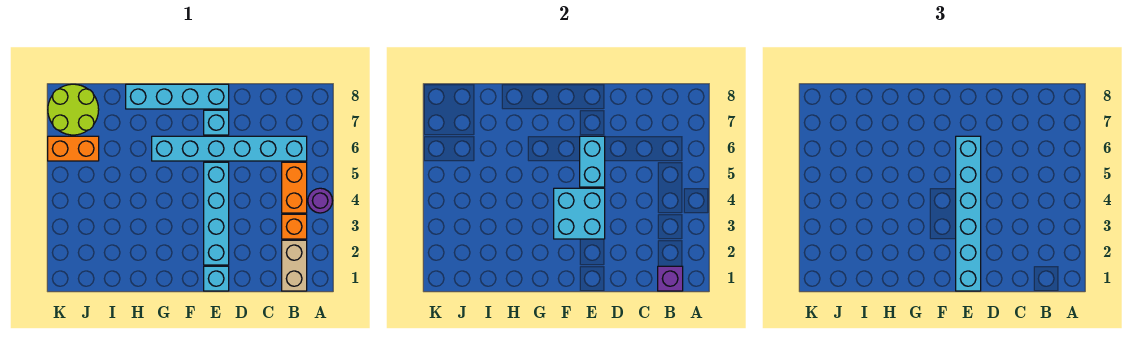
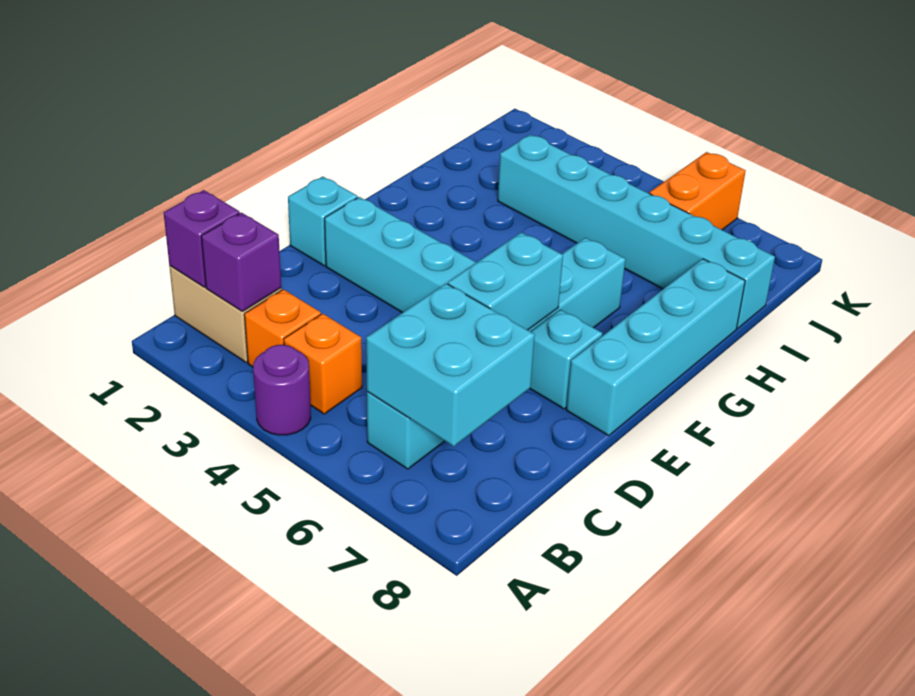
none -> purple 1x1 brick [201,213,281,312]
orange 1x2 brick [282,162,307,213] -> orange 1x1 brick [284,313,362,414]
cyan 1x6 brick [956,136,981,291] -> cyan 1x6 brick moved to [498,135,775,328]
cyan 2x2 brick [554,188,605,239] -> cyan 2x2 brick moved to [366,284,535,447]
cyan 1x2 brick [580,136,605,187] -> cyan 1x2 brick turned to [448,232,563,330]
lime 2x2 round brick [48,84,99,135] -> none

